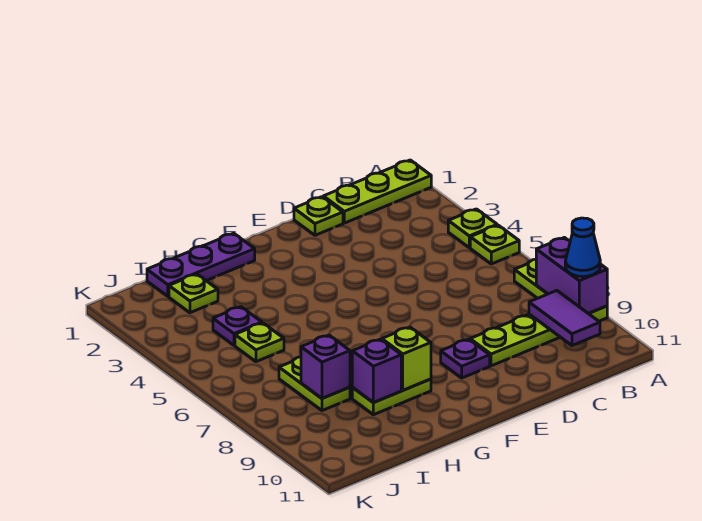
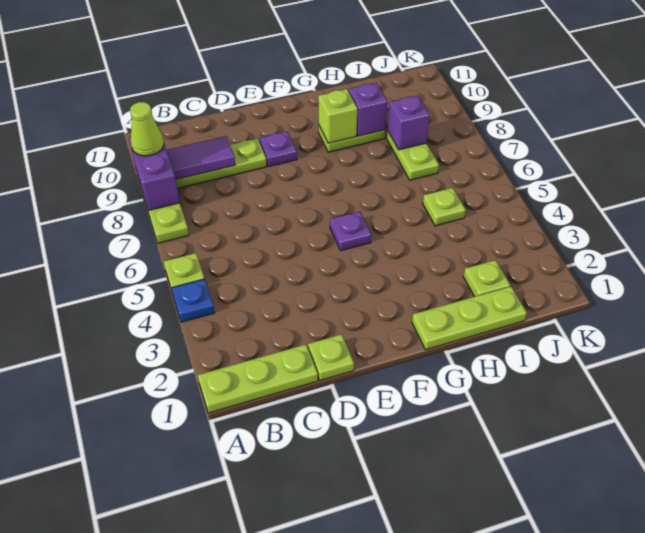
lime 1x1 plate [448,209,497,248] -> blue 1x1 plate [172,279,215,322]
blue 1x1 cone [565,218,600,277] -> lime 1x1 cone [130,102,164,156]
purple 1x2 tile [529,291,600,345] -> purple 1x2 tile turned to [167,136,235,179]
purple 1x3 plate [147,233,255,296] -> lime 1x3 plate [412,287,527,350]
purple 1x1 plate [213,307,262,345] -> purple 1x1 plate moved to [330,211,371,251]

